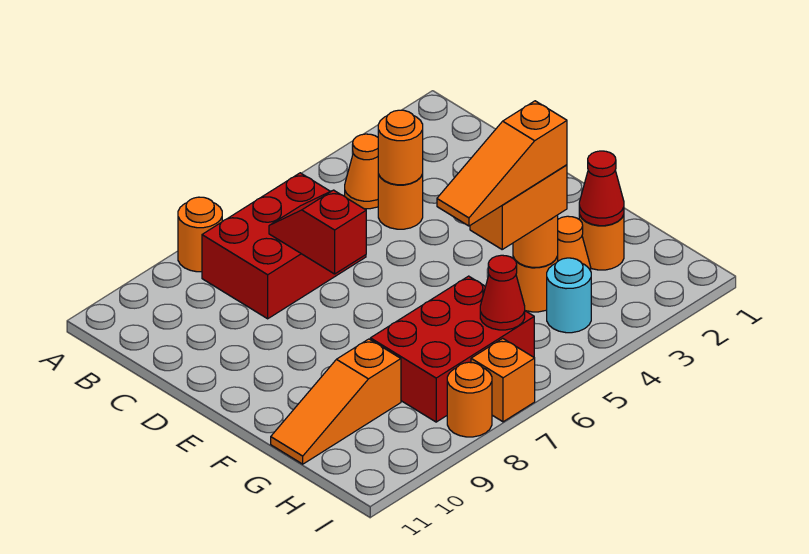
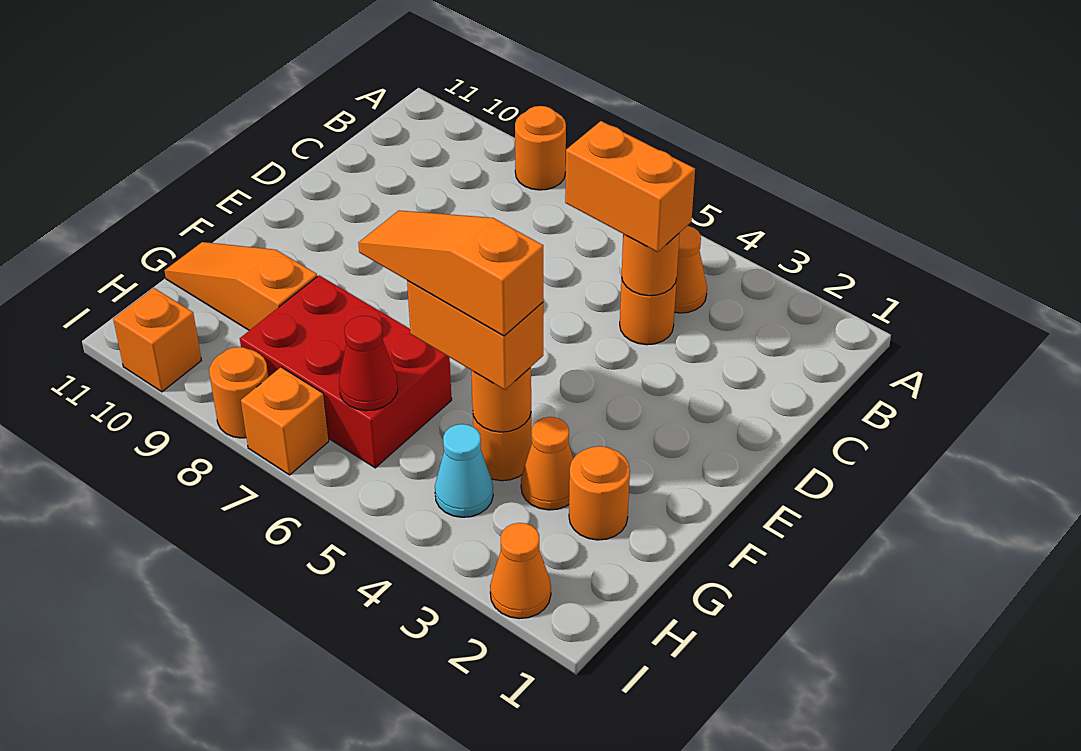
red 2x3 brick [202,173,366,319] -> none
none -> orange 1x2 brick [565,121,695,252]
red 1x2 slope [269,190,366,274] -> none
red 1x1 cone [579,151,624,226] -> none
cyan 1x1 round brick [547,258,591,333] -> cyan 1x1 cone [435,424,493,517]
none -> orange 1x1 cone [490,523,551,619]
none -> orange 1x1 brick [113,288,201,392]

